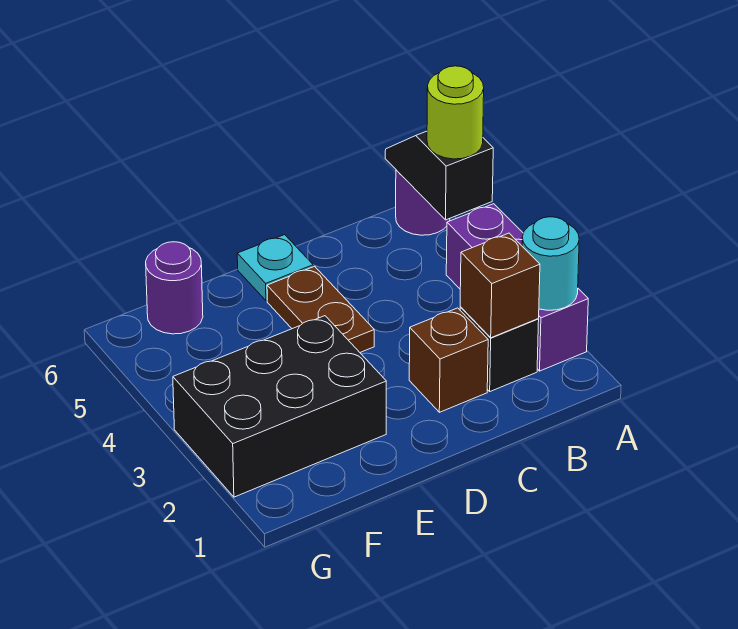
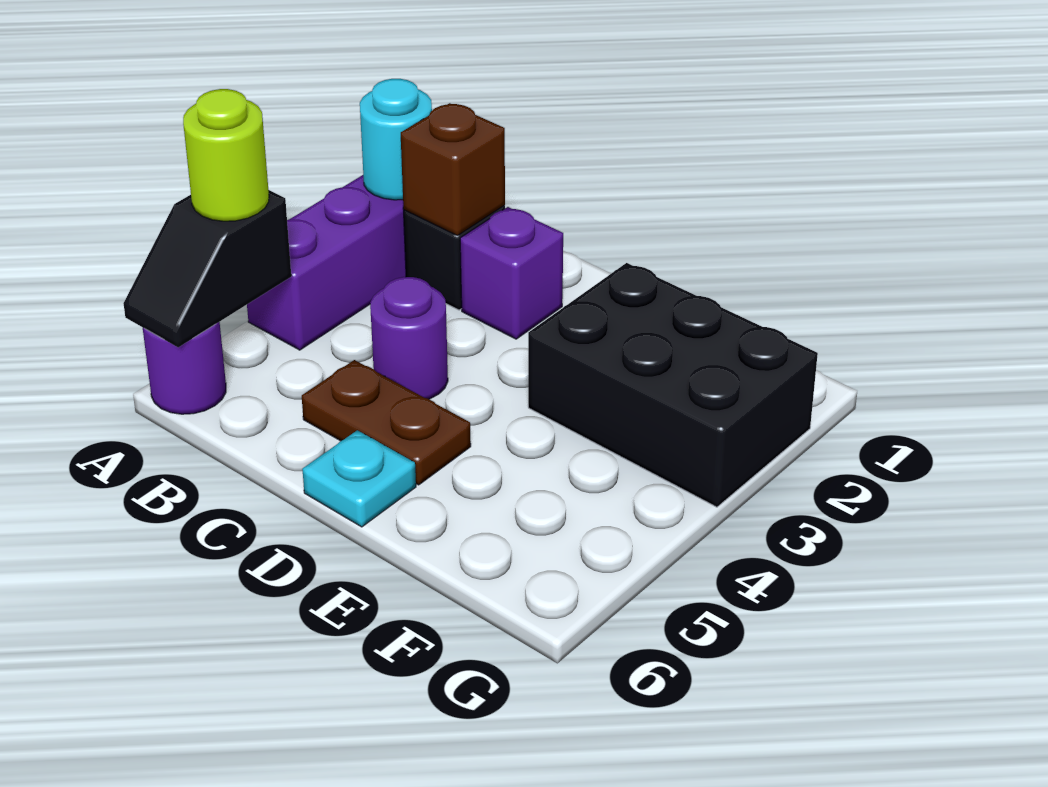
brown 1x1 brick [409,308,488,412] -> purple 1x1 brick [460,207,563,339]
brown 1x2 plate [267,266,374,352] -> brown 1x2 plate turned to [302,360,471,485]
purple 1x1 round brick [146,242,203,334] -> purple 1x1 round brick moved to [370,277,448,399]

